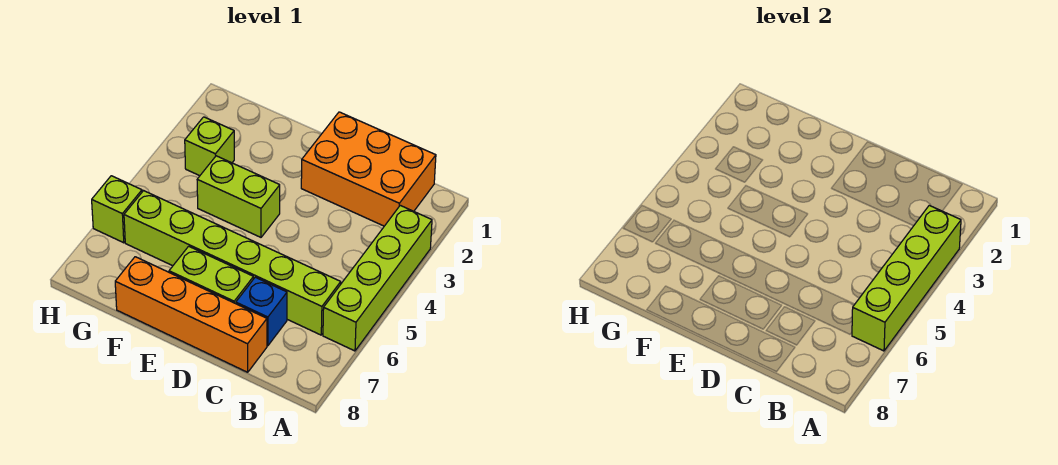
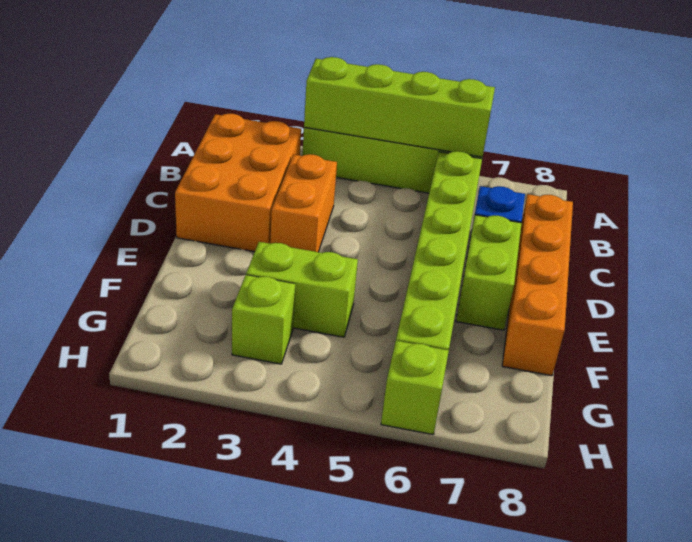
none -> orange 1x2 brick [270,154,337,252]
lime 1x2 brick [197,156,280,237] -> lime 1x2 brick turned to [246,242,358,337]

